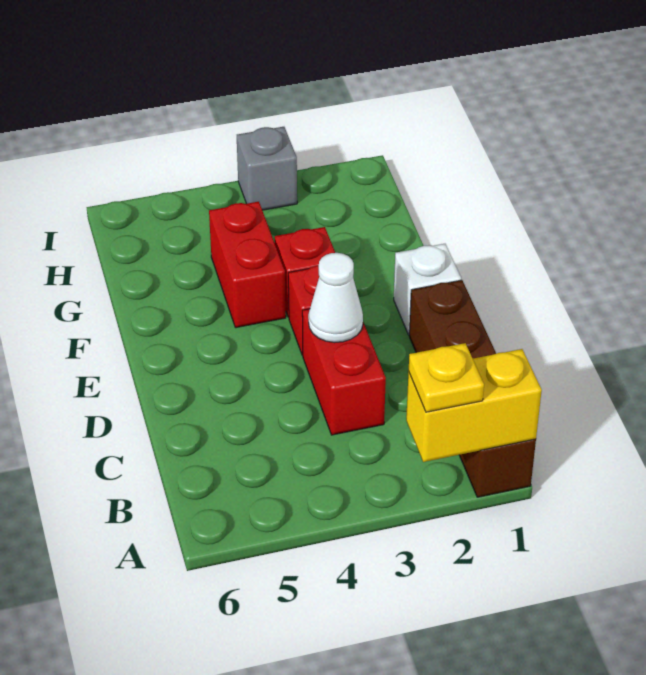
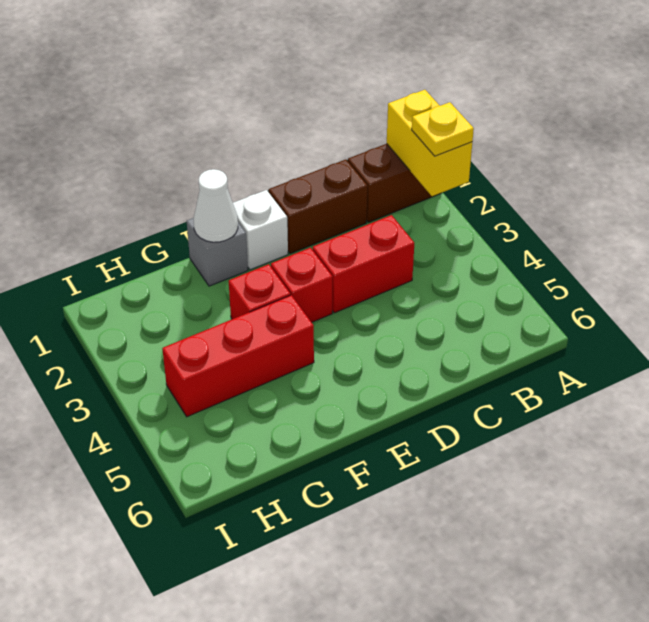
white 1x1 cone [308,253,363,343] -> white 1x1 cone moved to [194,169,238,242]
red 1x2 brick [209,202,286,328] -> red 1x3 brick [162,295,314,417]
grey 1x1 brick [237,127,297,210] -> grey 1x1 brick moved to [187,218,248,286]

